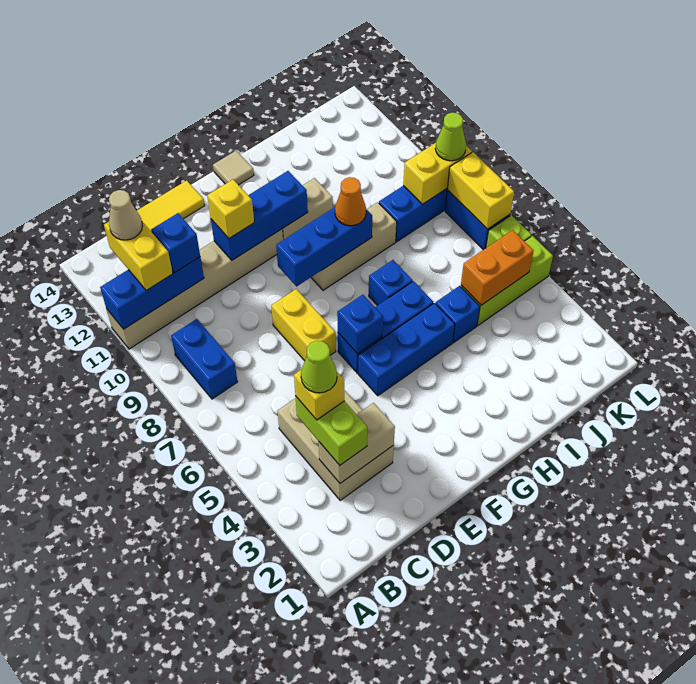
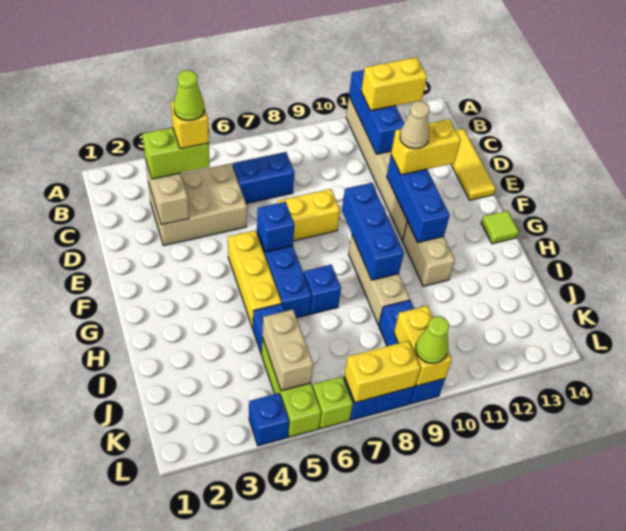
blue 1x2 brick [171,319,238,399] -> blue 1x2 brick moved to [233,152,294,203]
tan 1x1 cone [109,190,142,240] -> tan 1x1 cone moved to [400,101,430,149]
blue 1x1 brick [151,213,200,273] -> blue 1x1 brick moved to [249,393,289,446]
yellow 1x1 brick [207,180,254,238] -> yellow 1x2 brick [391,119,461,175]
blue 1x3 brick [358,303,455,396] -> yellow 1x3 brick [228,230,282,328]
tan 1x1 tile [213,151,254,185] -> lime 1x1 tile [481,211,519,244]
orange 1x1 cone [335,177,366,226] -> none
orange 1x2 brick [461,230,534,305] -> tan 1x2 brick [262,310,313,391]

